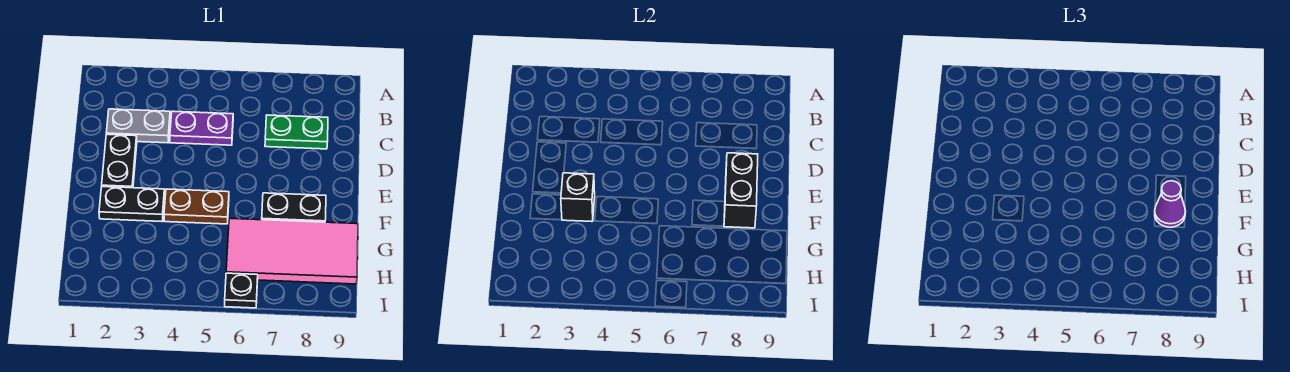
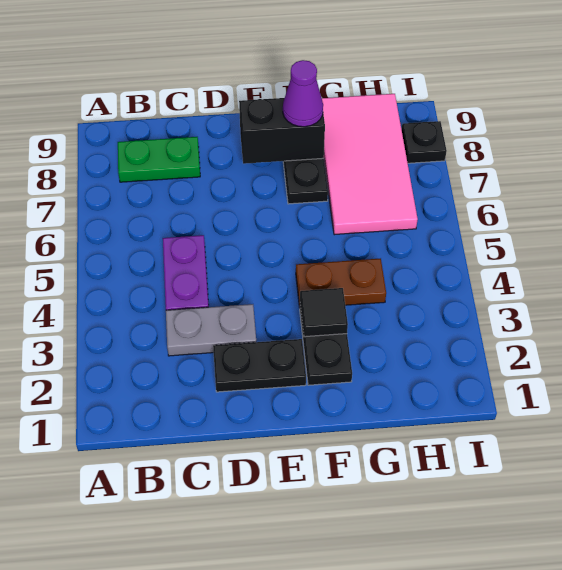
grey 1x2 plate [106,109,170,143] -> grey 1x2 plate turned to [166,304,256,356]
green 1x2 plate [265,115,328,149] -> green 1x2 plate turned to [118,137,200,182]
black 1x1 brick [561,173,595,222] -> black 1x1 tile [300,288,348,337]
brown 1x2 plate [164,189,229,224] -> brown 1x2 plate turned to [296,258,386,308]
black 1x1 plate [225,273,258,308] -> black 1x1 plate moved to [402,121,447,163]

